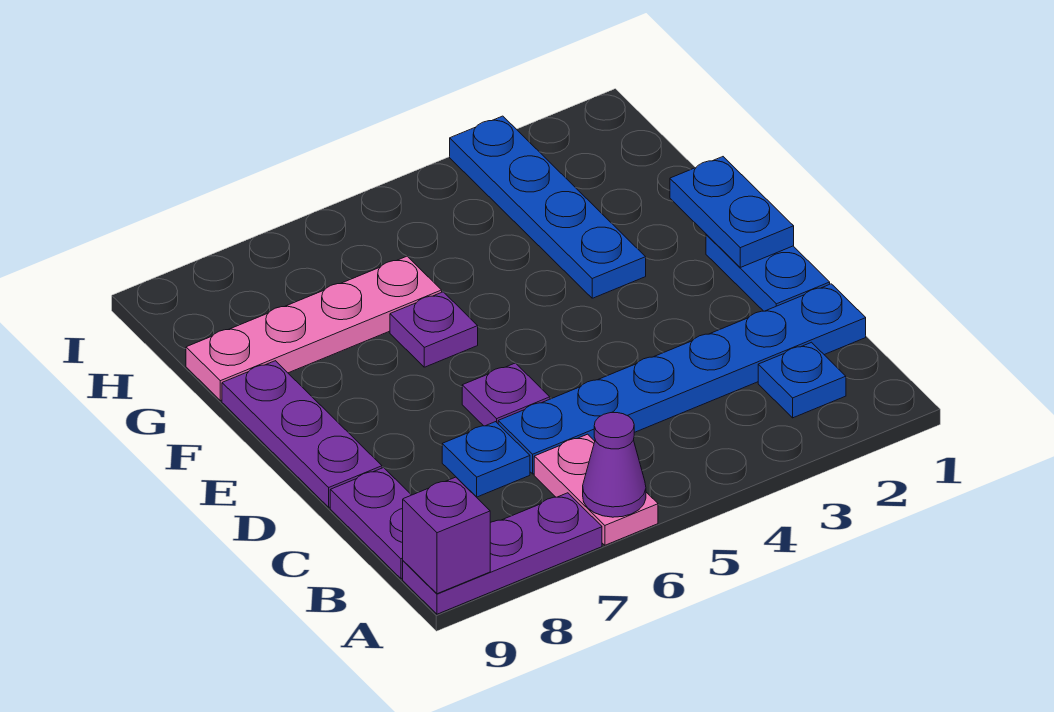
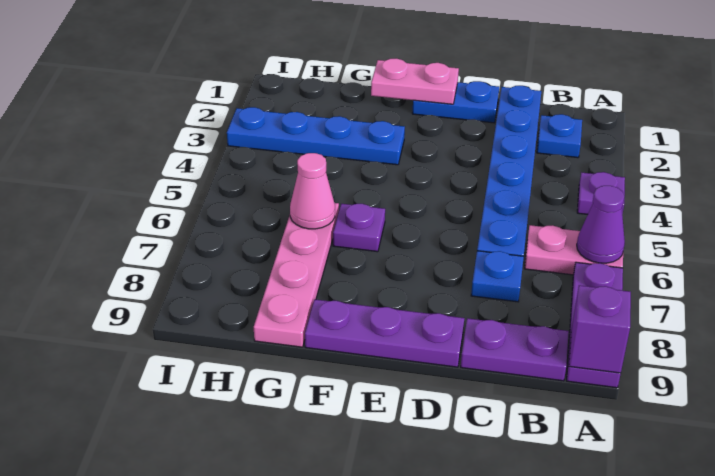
purple 1x1 plate [462,363,550,426] -> purple 1x1 plate moved to [577,172,625,214]
blue 1x2 plate [670,157,794,267] -> pink 1x2 plate [371,58,459,104]
none -> pink 1x1 cone [290,153,335,229]

